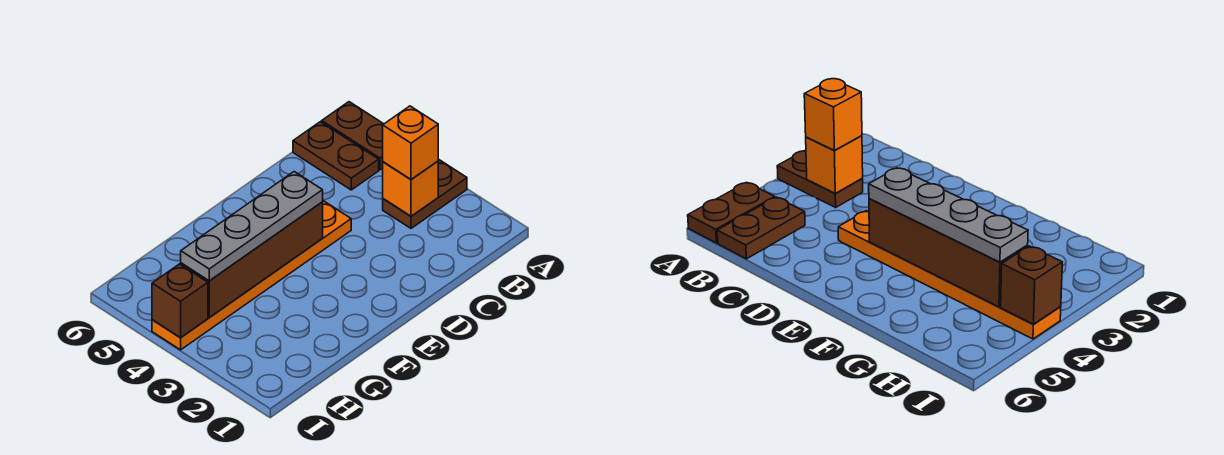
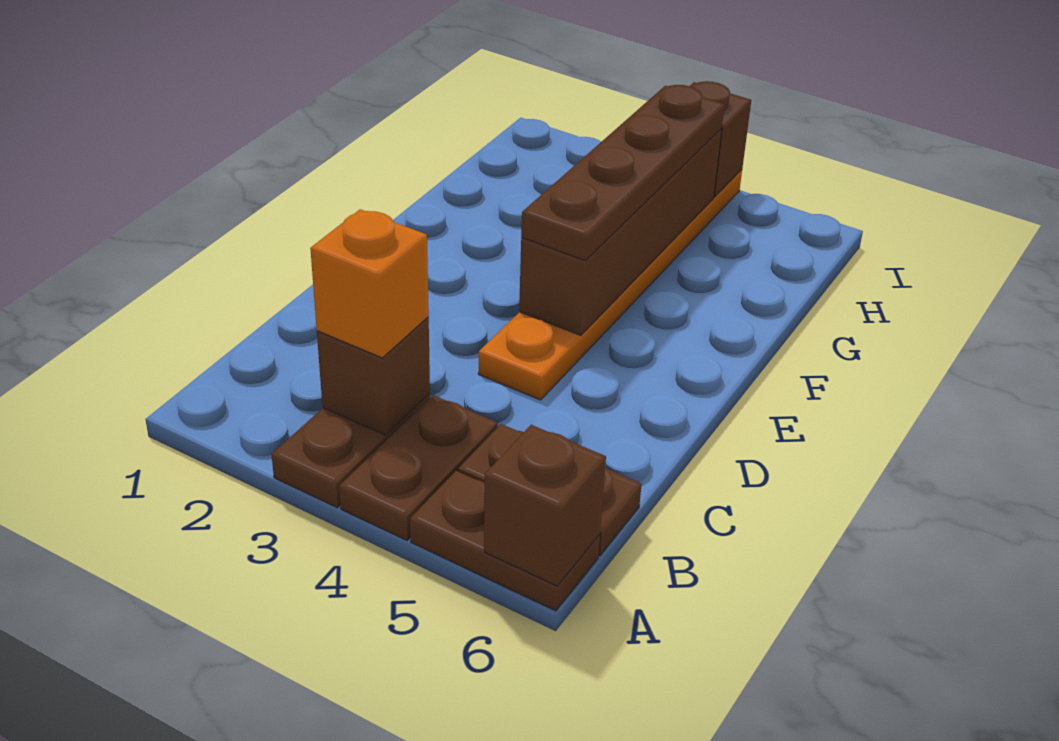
none -> brown 1x2 plate [339,395,498,540]
none -> brown 1x1 brick [484,425,606,586]
orange 1x1 brick [383,161,438,216] -> brown 1x1 brick [317,318,430,435]
grey 1x4 plate [181,172,323,281] -> brown 1x4 plate [521,85,725,260]

